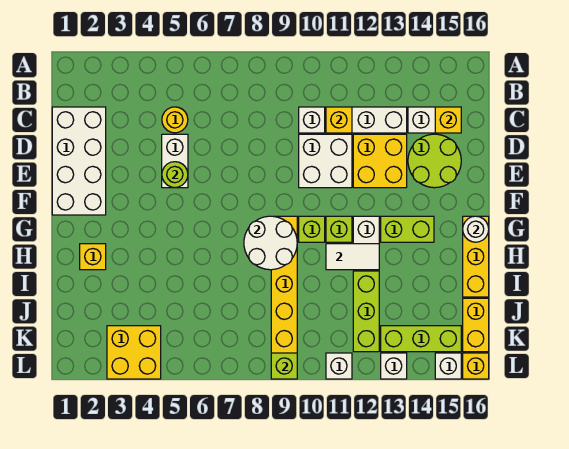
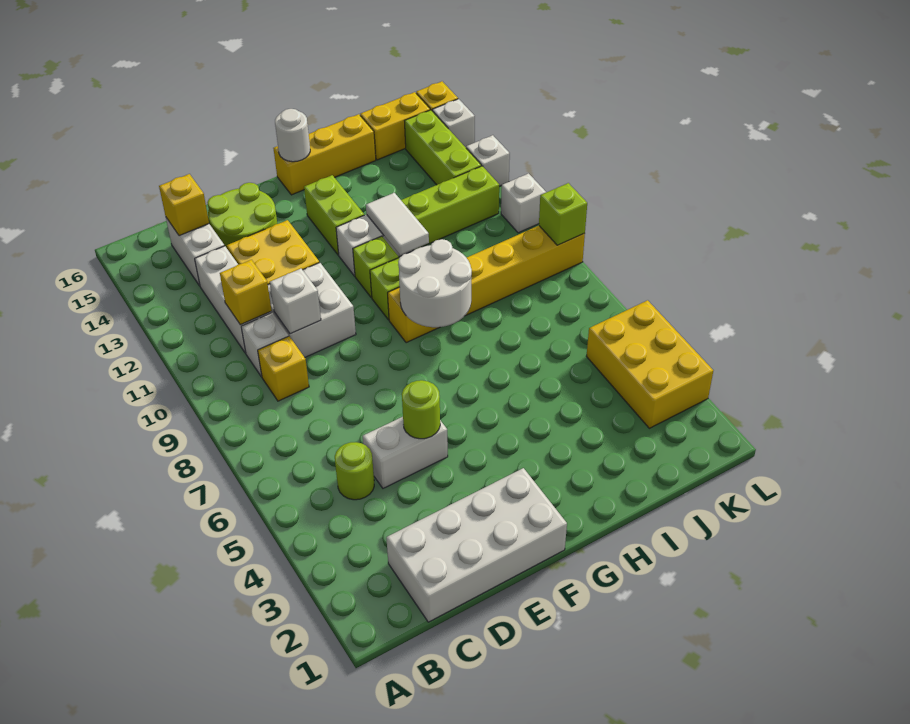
yellow 1x1 round brick [162,107,188,133] -> lime 1x1 round brick [335,442,374,500]
none -> white 1x1 brick [270,269,321,334]
yellow 1x1 brick [80,244,106,270] -> yellow 1x1 brick moved to [258,336,309,401]
yellow 2x2 brick [107,326,161,379] -> yellow 2x3 brick [586,300,713,428]

